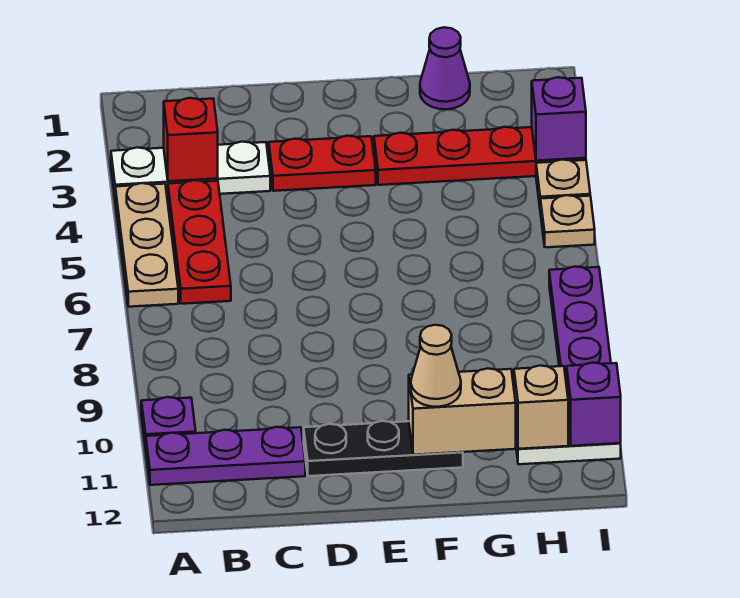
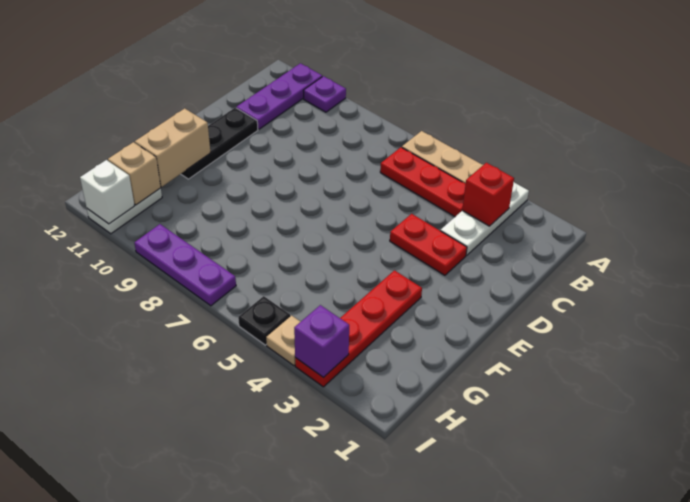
red 1x2 plate [269,136,376,191] -> red 1x2 plate turned to [390,214,467,275]
tan 1x1 cone [411,325,461,407] -> none
purple 1x1 cone [420,27,470,109] -> none
tan 1x1 plate [540,195,595,247] -> black 1x1 plate [238,296,290,345]
purple 1x1 brick [567,363,621,446] -> white 1x1 brick [80,160,135,224]

